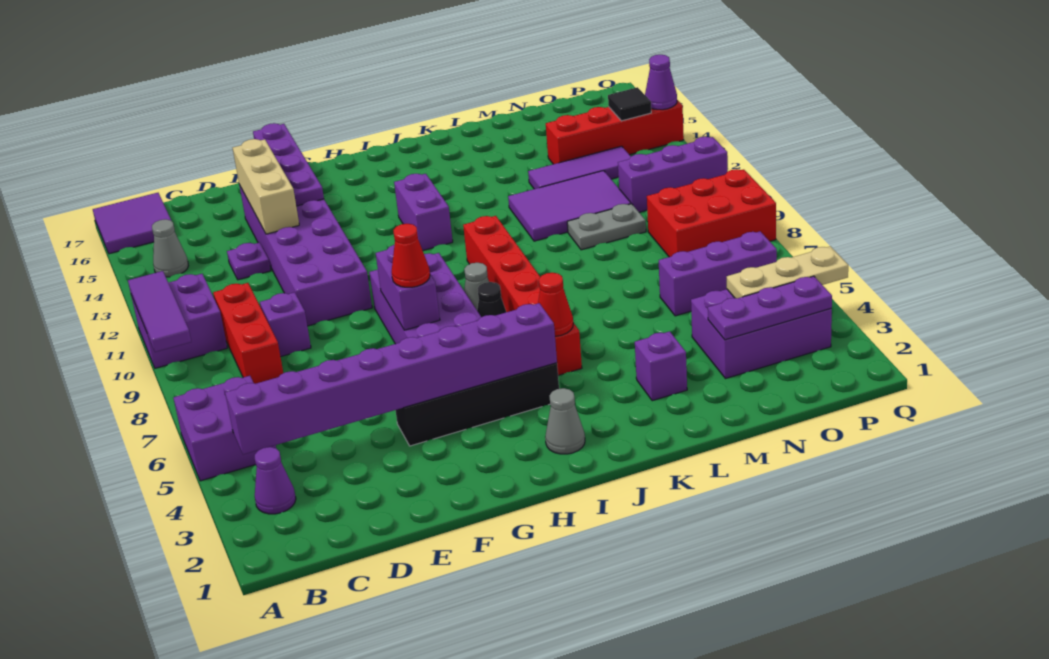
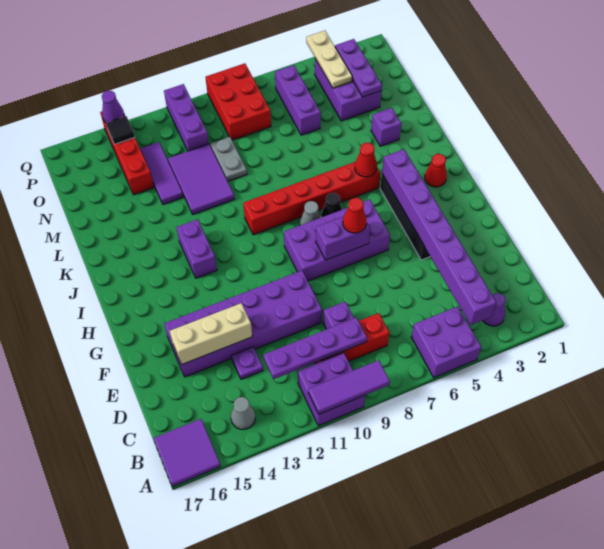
purple 1x4 plate [253,123,324,206] -> purple 1x4 plate moved to [263,318,367,379]
grey 1x1 cone [545,388,585,454] -> red 1x1 cone [425,154,447,187]
purple 1x2 brick [394,174,453,250] -> purple 1x2 brick turned to [176,219,217,278]

